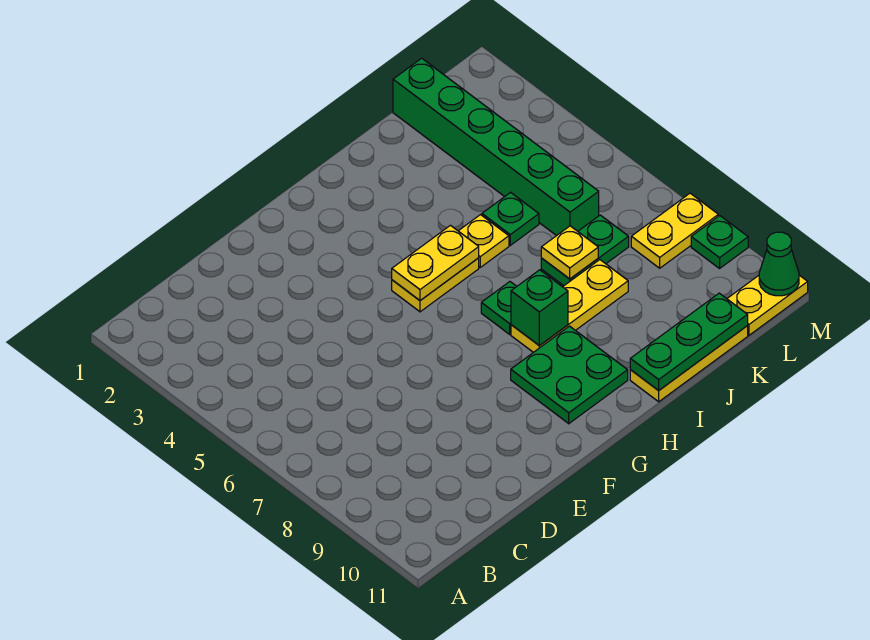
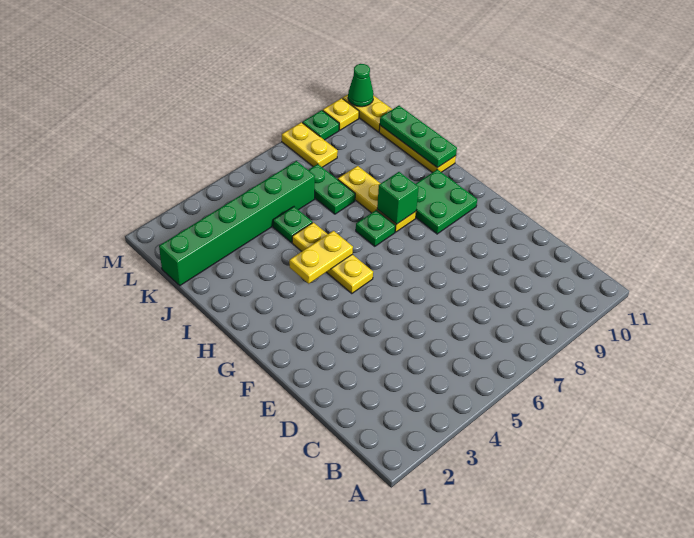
yellow 1x2 plate [392,225,479,300] -> yellow 1x2 plate turned to [289,231,353,284]
yellow 1x1 plate [541,226,598,279] -> yellow 1x1 plate moved to [323,98,359,130]

